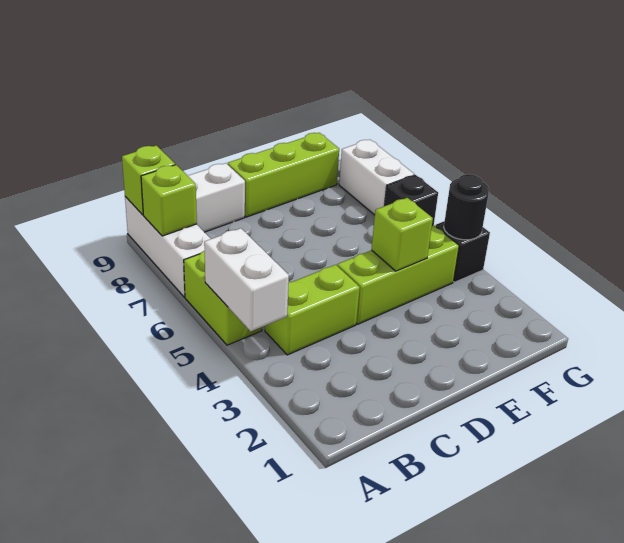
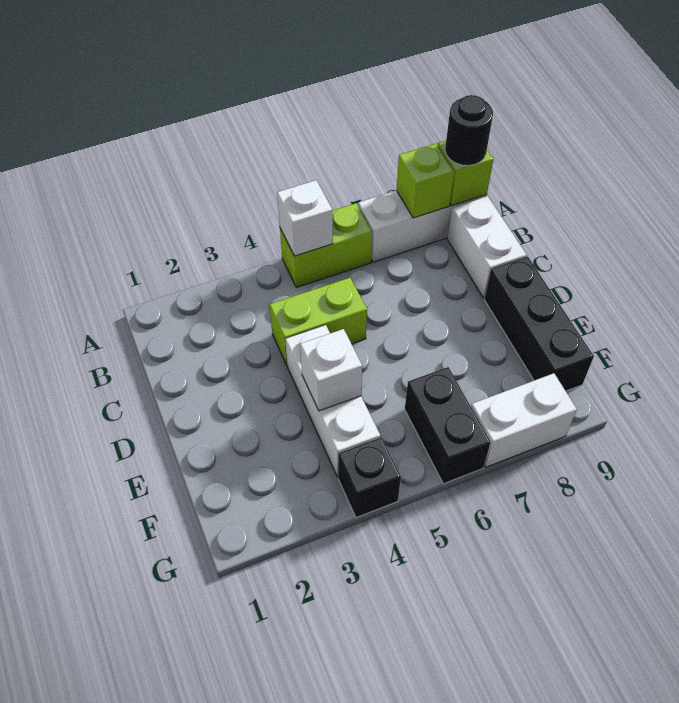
white 1x2 brick [204,228,289,331] -> white 1x1 brick [277,180,333,256]
lime 1x2 brick [265,265,360,355] -> lime 1x2 brick turned to [269,278,367,366]
lime 1x3 brick [337,225,459,324] -> white 1x3 brick [285,325,380,477]
lime 1x3 brick [228,133,339,217] -> black 1x3 brick [484,256,594,391]
lime 1x1 brick [371,198,433,271] -> white 1x1 brick [300,329,362,411]
black 1x1 round brick [444,174,489,240] -> black 1x1 round brick moved to [445,95,493,166]
black 1x1 brick [385,175,438,226] -> black 1x2 brick [405,367,491,484]

